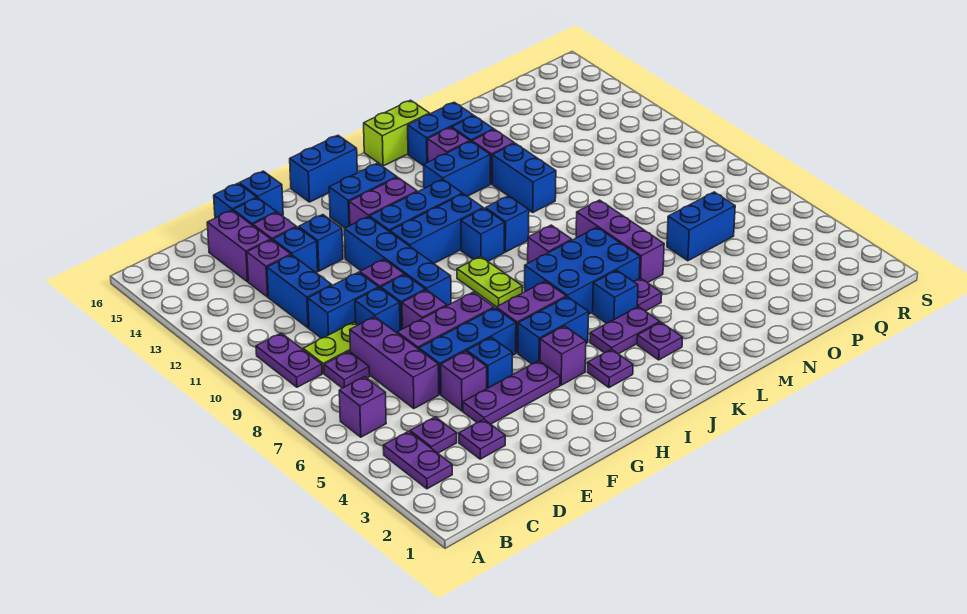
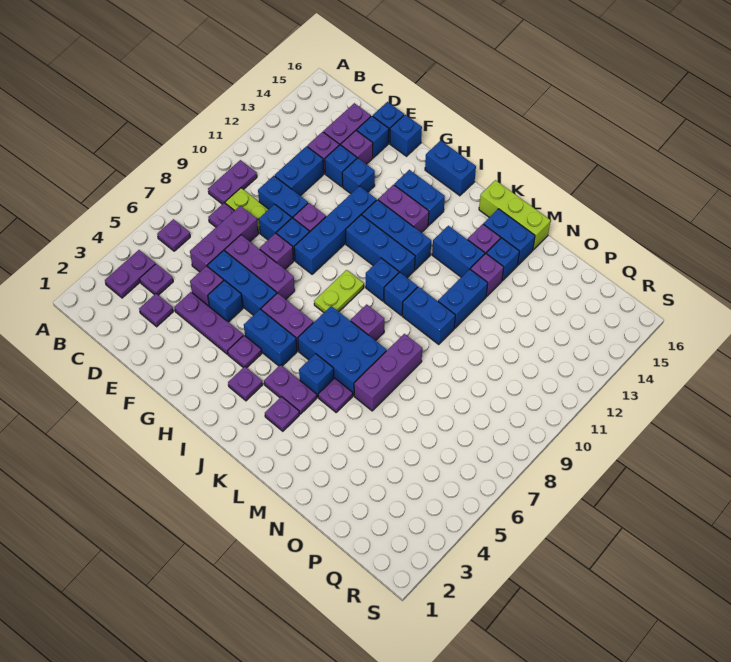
purple 1x1 brick [339,377,386,437] -> purple 1x1 plate [157,219,190,251]
purple 1x1 brick [540,326,586,385] -> purple 1x1 plate [228,335,262,368]
lime 1x2 brick [364,100,430,166] -> lime 1x3 brick [479,180,551,250]
blue 1x2 brick [667,192,735,261] -> blue 1x2 brick moved to [402,287,455,344]

